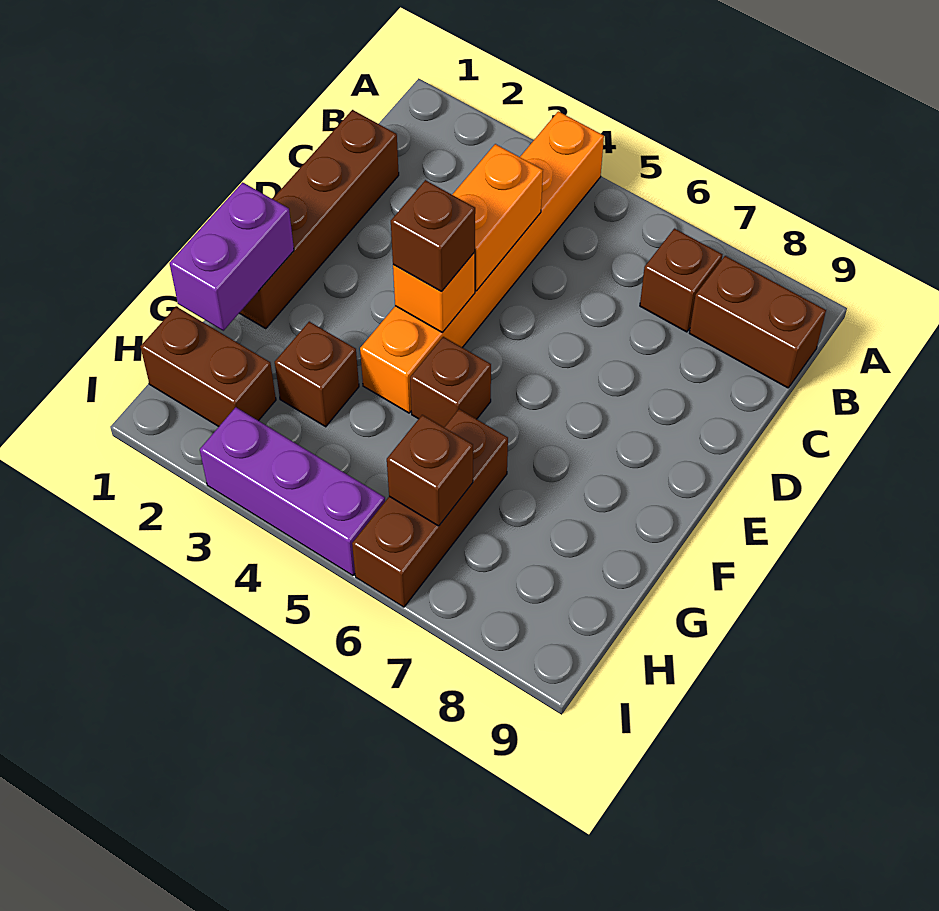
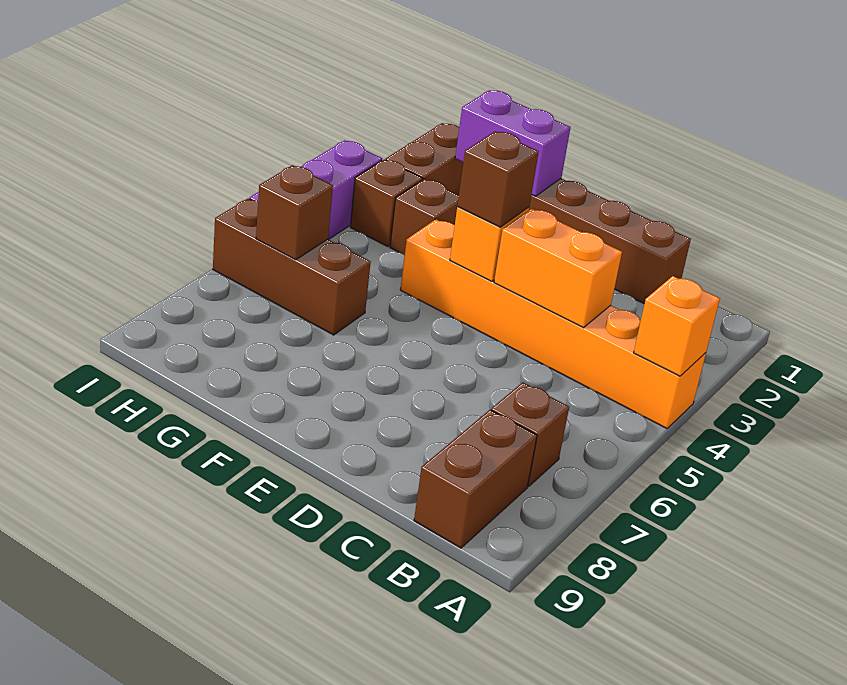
none -> orange 1x1 brick [634,276,720,376]
brown 1x1 brick [410,337,491,427] -> brown 1x1 brick moved to [350,159,423,247]

